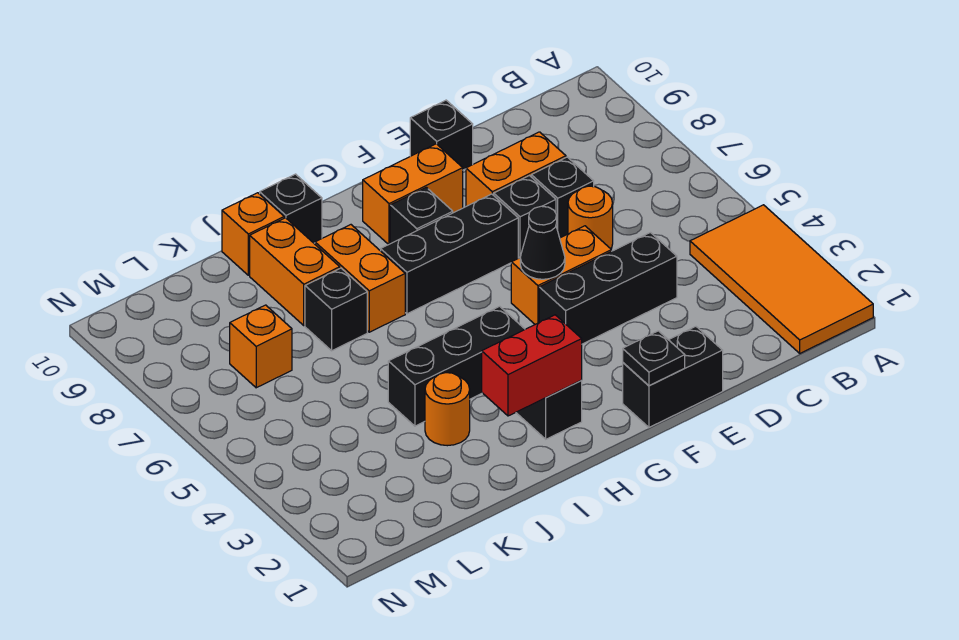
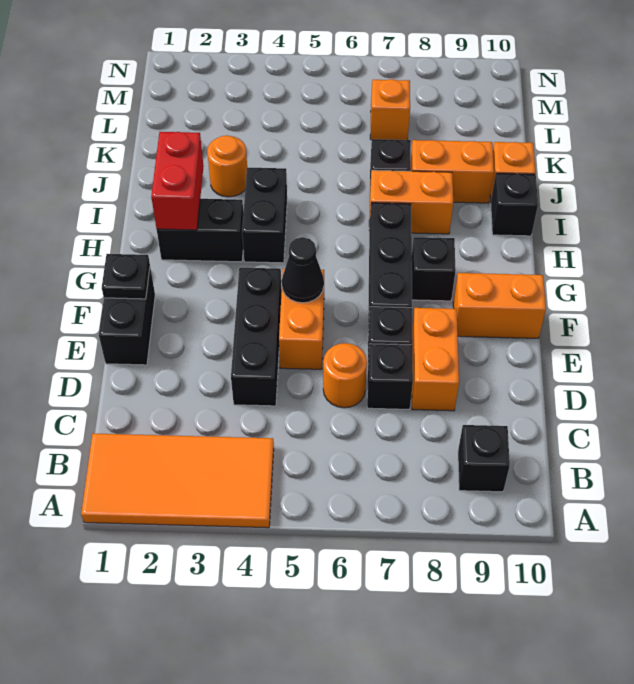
black 1x1 brick [410,100,473,170] -> black 1x1 brick moved to [458,425,510,492]
orange 1x2 brick [363,144,463,245] -> orange 1x2 brick turned to [453,273,546,338]
black 1x3 brick [388,306,525,426] -> black 1x2 brick [242,167,287,263]

